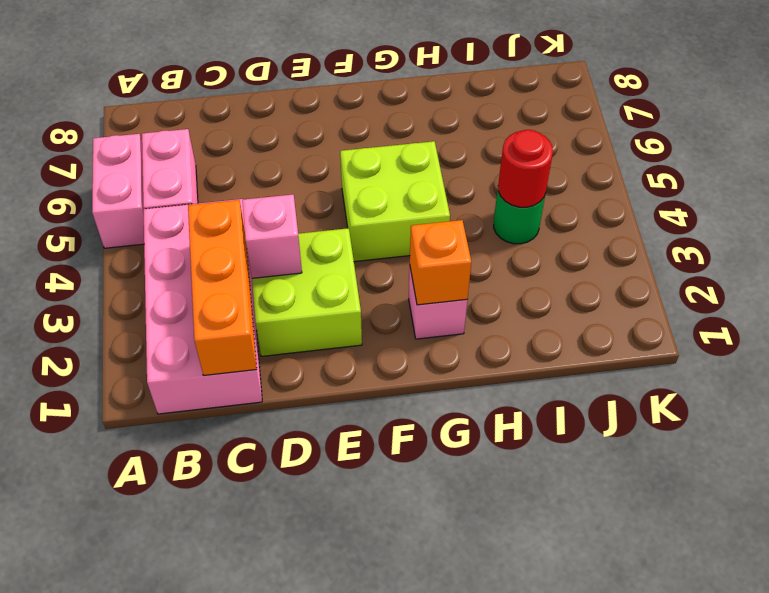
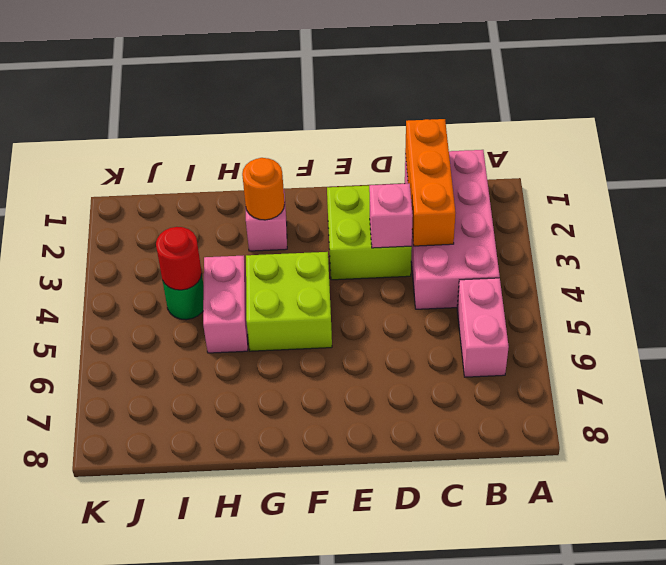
pink 1x2 brick [92,134,144,248] -> pink 1x2 brick moved to [203,255,248,353]
orange 1x1 brick [410,220,471,305] -> orange 1x1 round brick [242,158,285,220]

